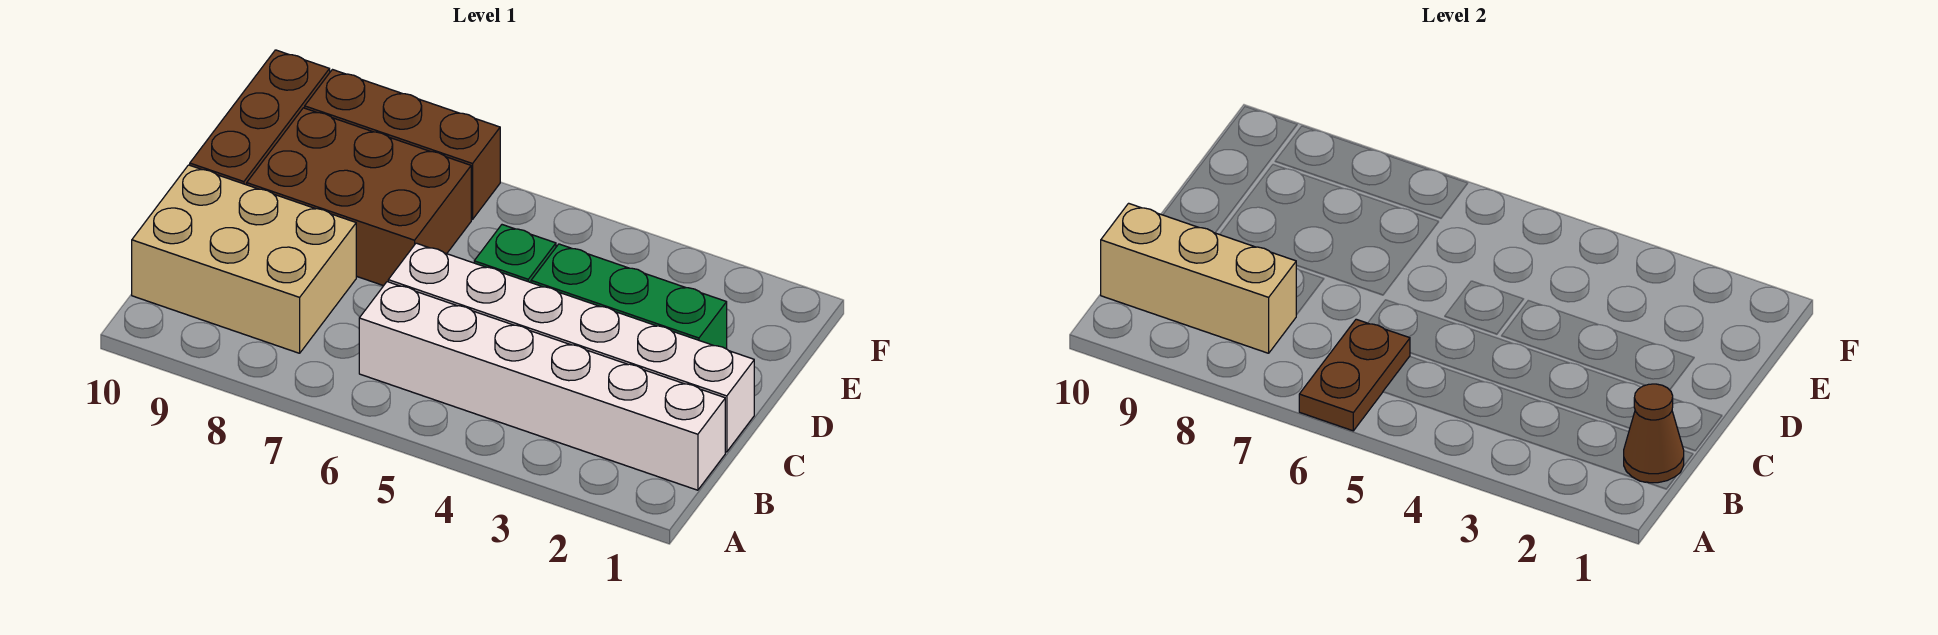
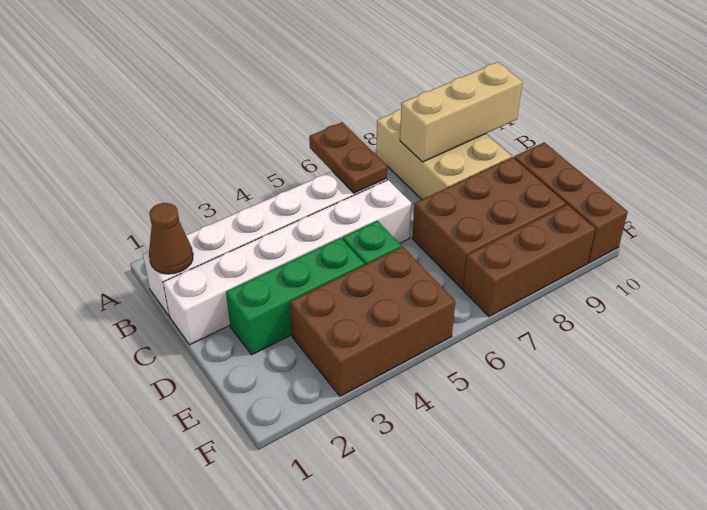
tan 2x3 brick [132,165,356,353] -> tan 2x3 brick turned to [376,109,512,199]
none -> brown 2x3 brick [290,247,455,396]

